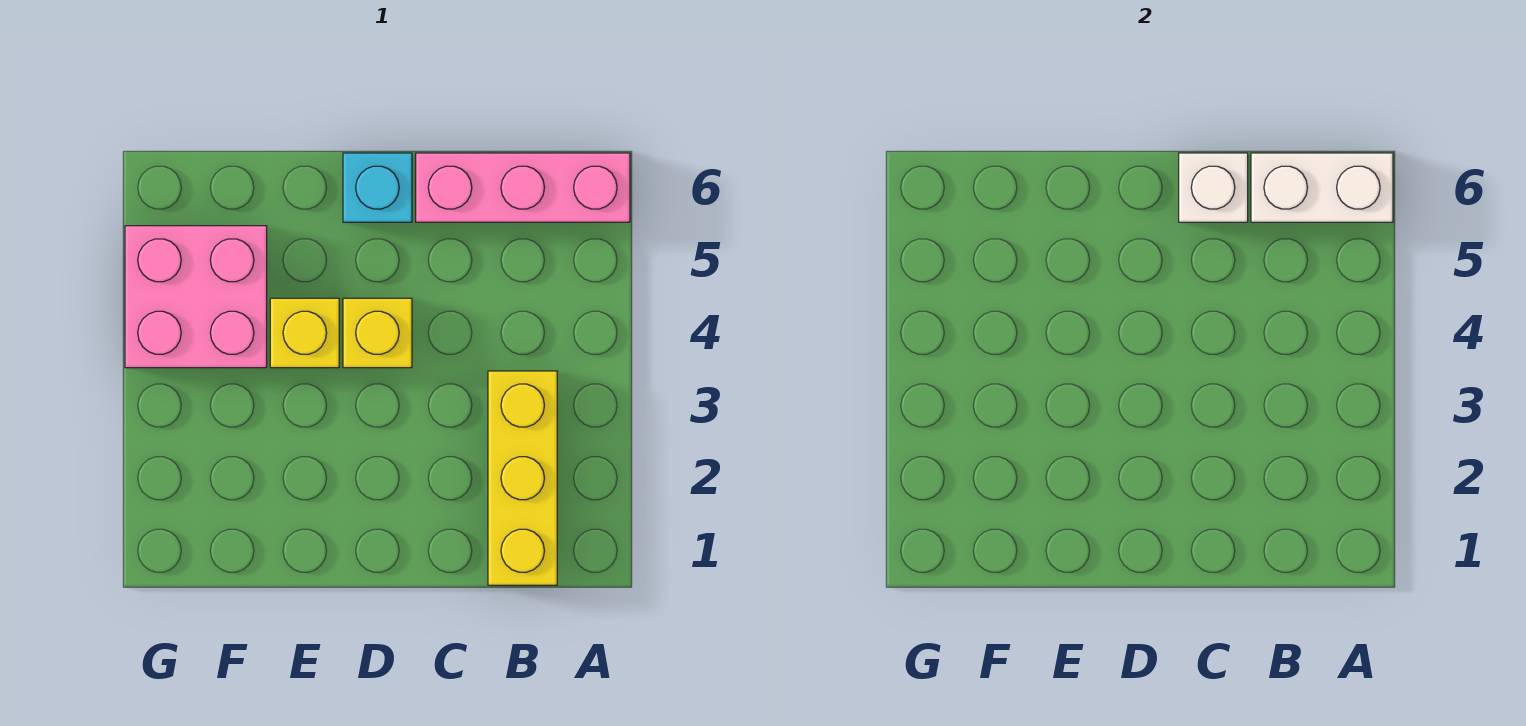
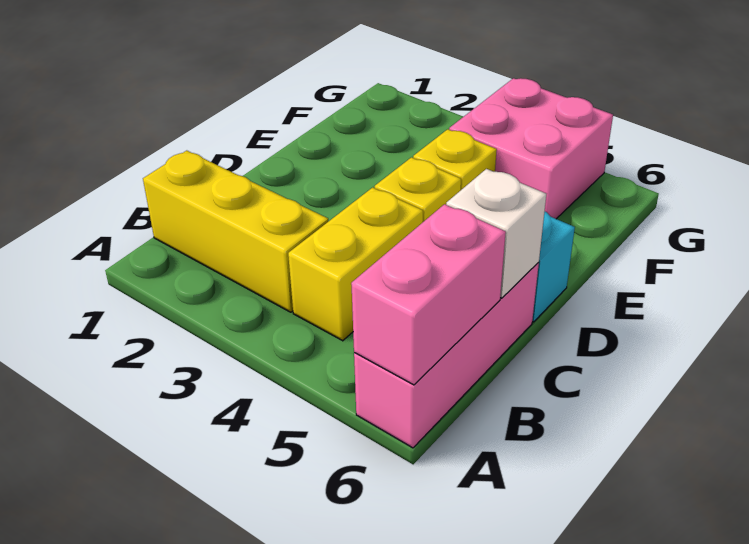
white 1x2 brick [1251,153,1393,222] -> pink 1x2 brick [351,204,506,385]
none -> yellow 1x2 brick [288,187,423,341]

